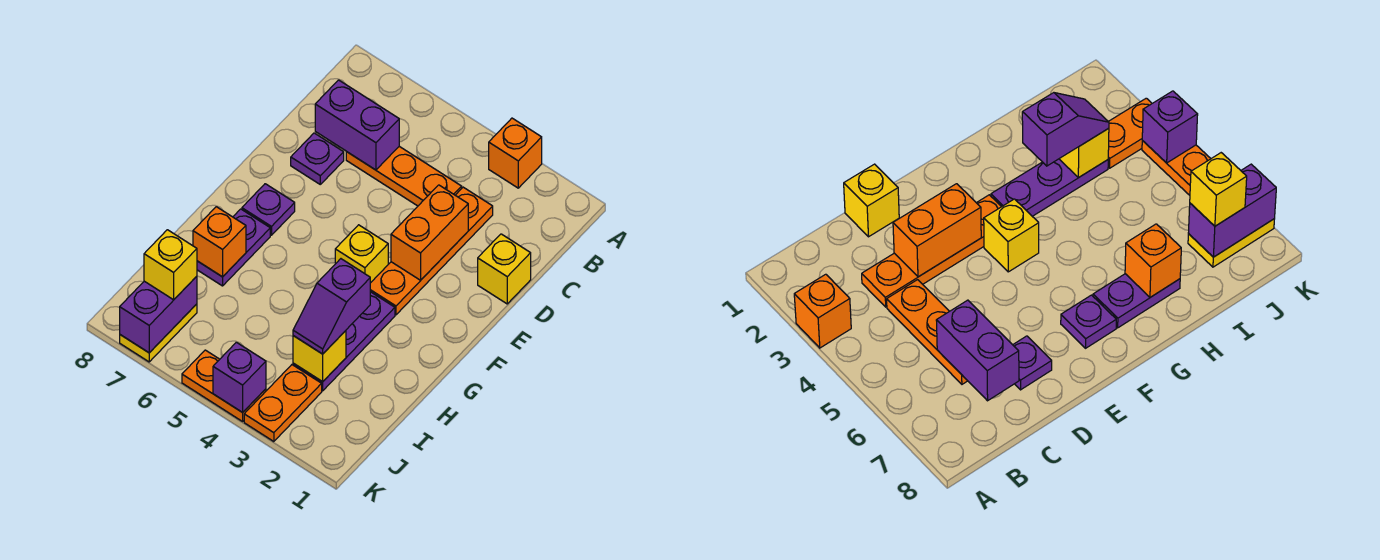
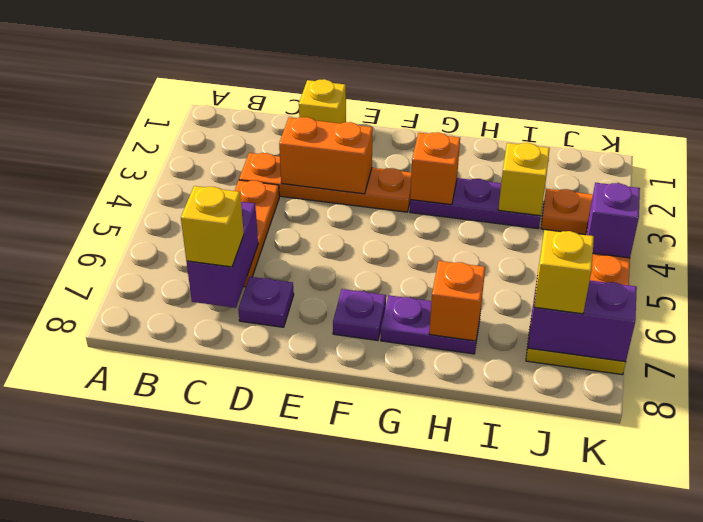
orange 1x1 brick [489,118,542,188] -> orange 1x1 brick moved to [410,132,460,205]
yellow 1x1 brick [335,225,388,283] -> yellow 1x1 brick moved to [181,186,244,267]
purple 1x2 slope [293,259,370,354] -> none

